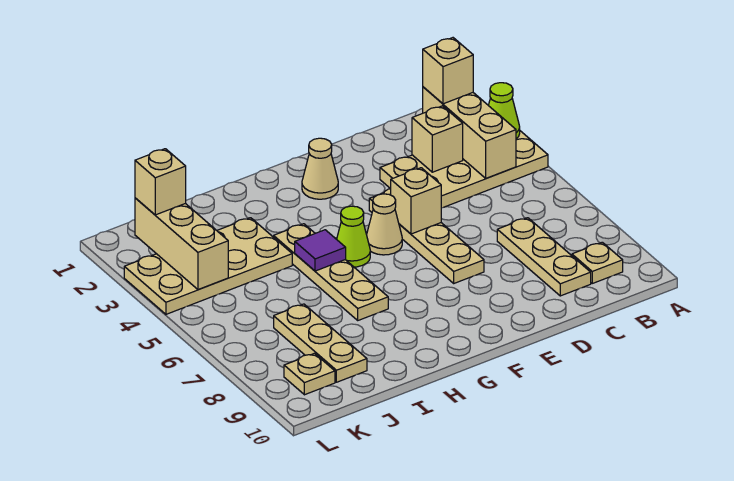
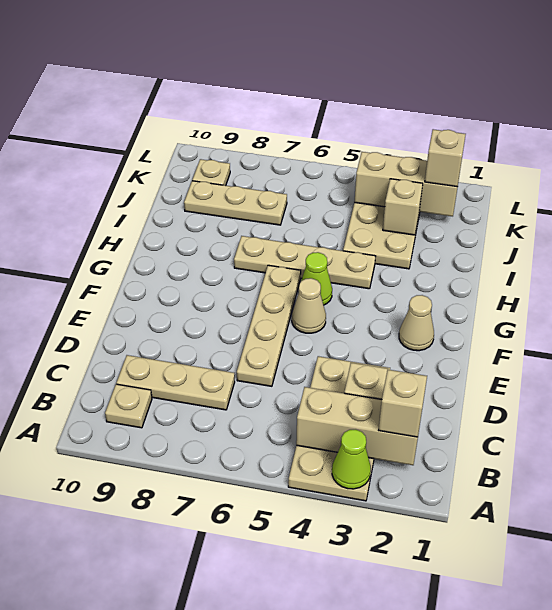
tan 1x4 plate [369,189,484,283] -> tan 1x4 plate turned to [237,265,301,386]
tan 1x1 brick [391,168,441,234] -> tan 1x1 brick moved to [383,179,423,235]
purple 1x1 tile [295,230,346,271] -> none

